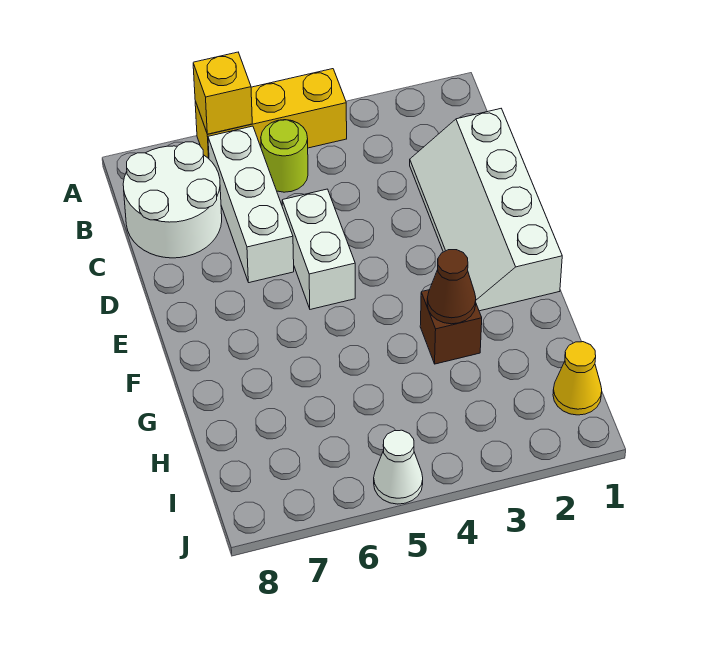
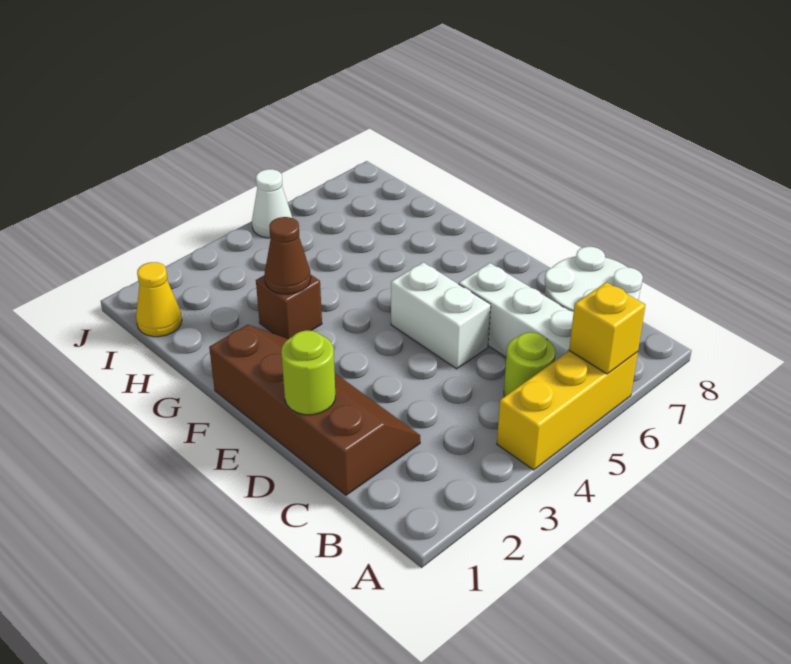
white 2x4 slope [410,109,562,311] -> brown 2x4 slope [209,325,420,495]
none -> lime 1x1 round brick [281,330,335,415]

